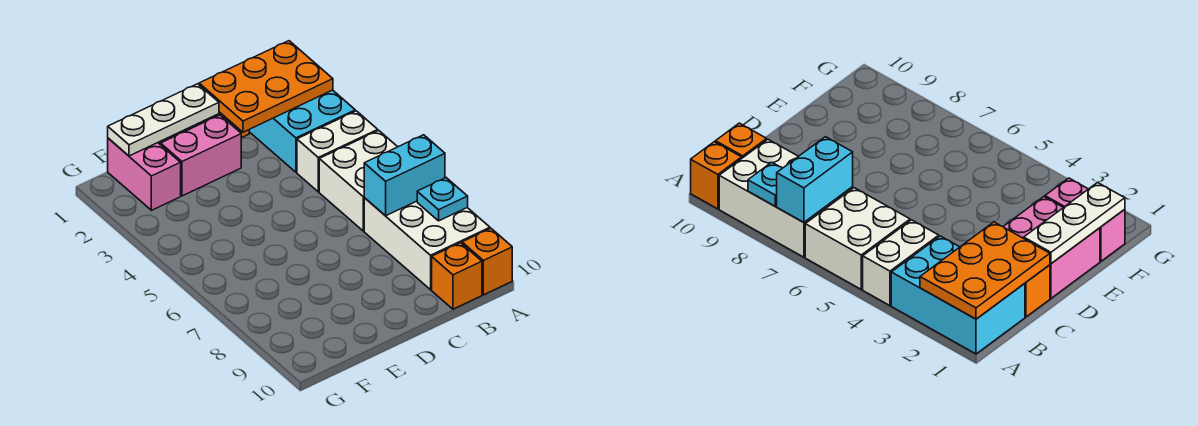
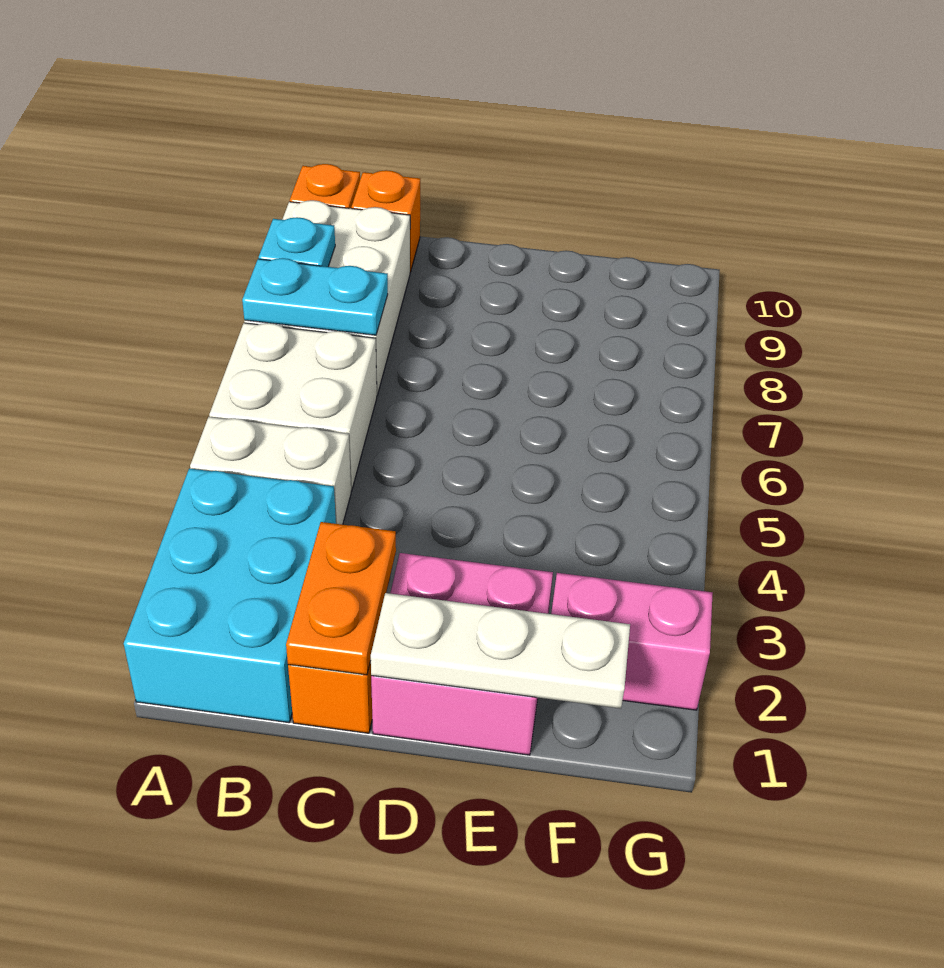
orange 2x3 plate [199,41,333,132] -> orange 1x2 plate [286,522,396,675]
cyan 1x2 brick [364,135,445,216] -> cyan 1x2 plate [242,258,388,335]
pink 1x2 brick [108,138,181,210] -> pink 1x2 brick turned to [551,573,713,710]

